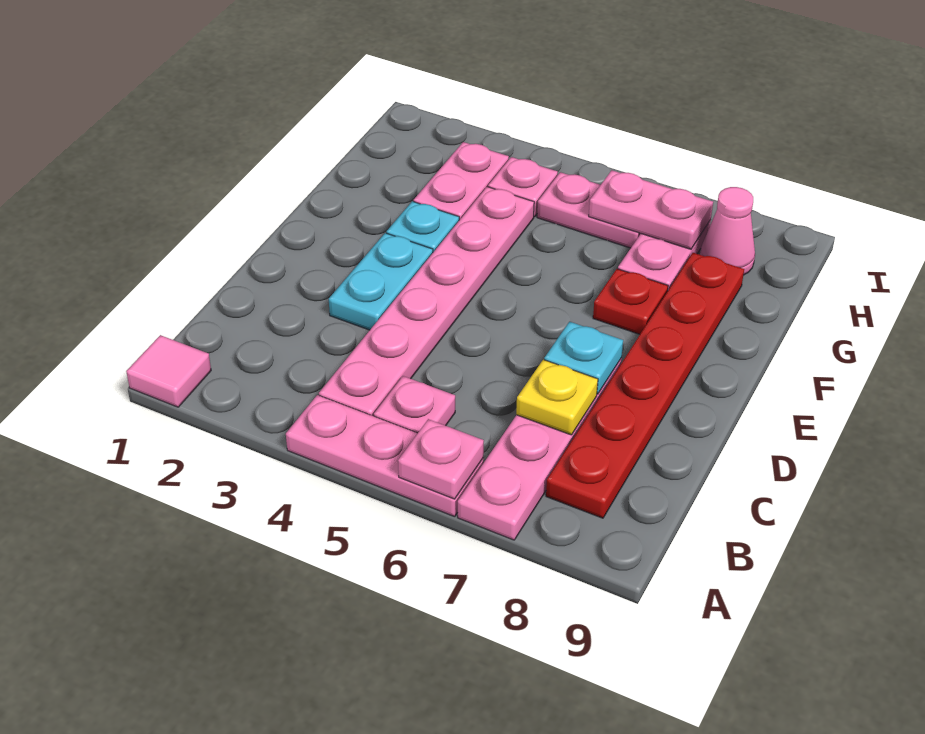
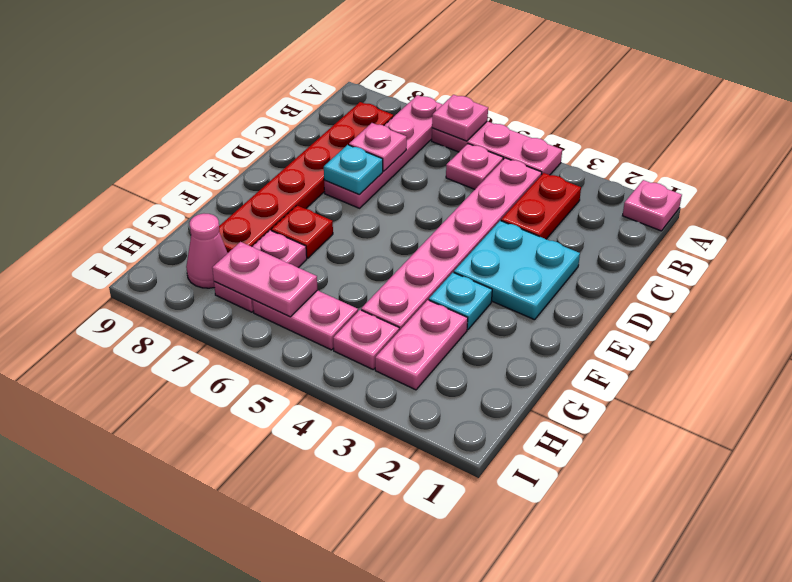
pink 1x1 tile [126,335,211,407] -> pink 1x1 plate [623,180,682,231]
none -> red 1x2 plate [501,173,581,239]
yellow 1x1 plate [516,360,598,435] -> pink 1x1 plate [349,123,407,171]
cyan 1x2 plate [329,233,433,330] -> cyan 2x2 plate [454,221,580,320]

